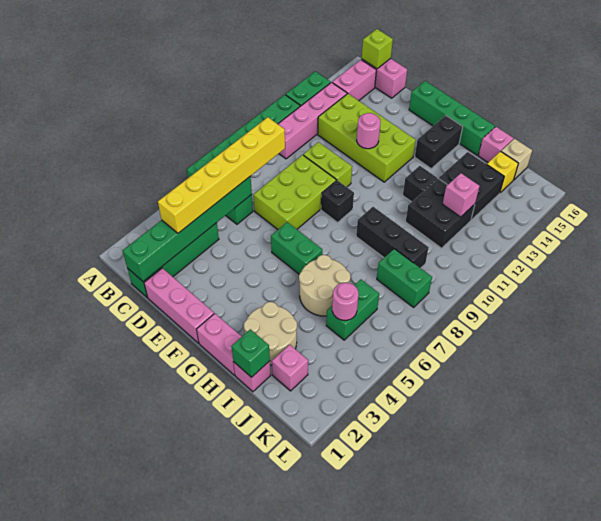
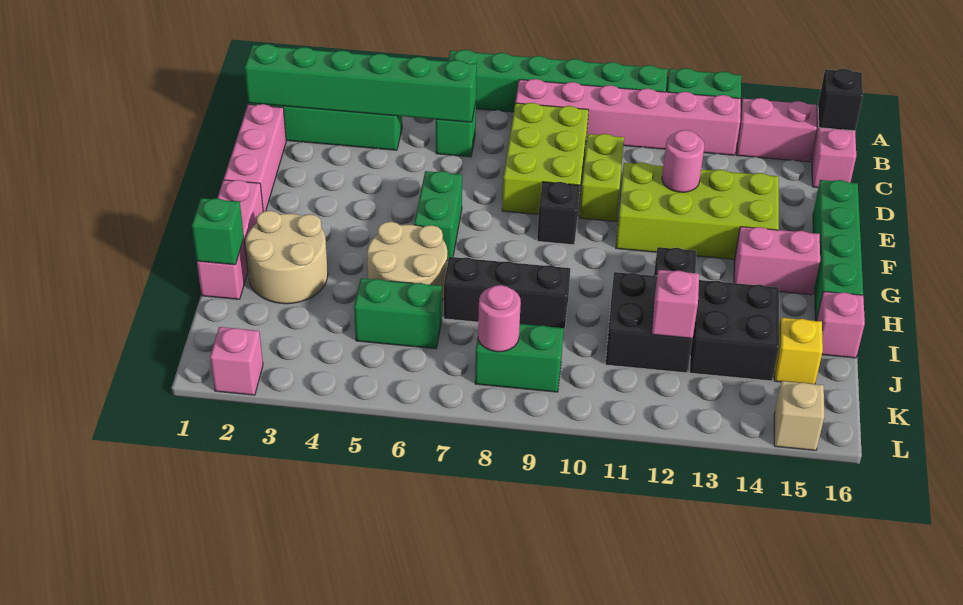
pink 1x4 brick [278,82,347,159] -> pink 1x6 brick [515,79,741,155]
lime 1x1 brick [362,29,393,69] -> black 1x1 brick [818,69,863,131]
yellow 1x6 brick [158,117,285,233] -> none
lime 2x4 brick [318,94,416,182] -> lime 2x4 brick turned to [616,163,779,259]
lime 2x3 brick [254,155,336,229] -> lime 2x3 brick turned to [502,103,589,214]
black 1x2 brick [415,115,463,168] -> pink 1x2 brick [734,227,820,295]
black 1x3 brick [356,207,429,268] -> black 1x3 brick turned to [444,257,570,330]
pink 1x1 brick [272,345,308,391] -> pink 1x1 brick moved to [210,327,263,395]
pink 1x1 round brick [332,283,359,320] -> pink 1x1 round brick moved to [478,285,521,352]
green 1x2 brick [377,249,432,307] -> green 1x2 brick turned to [475,324,564,392]
tan 1x1 brick [501,139,532,180] -> tan 1x1 brick moved to [774,381,824,450]

